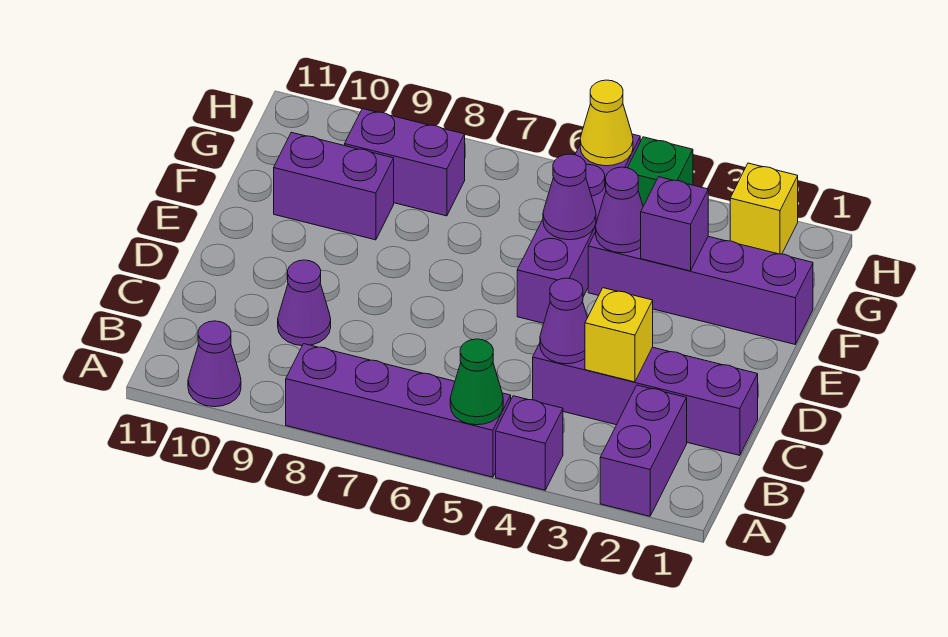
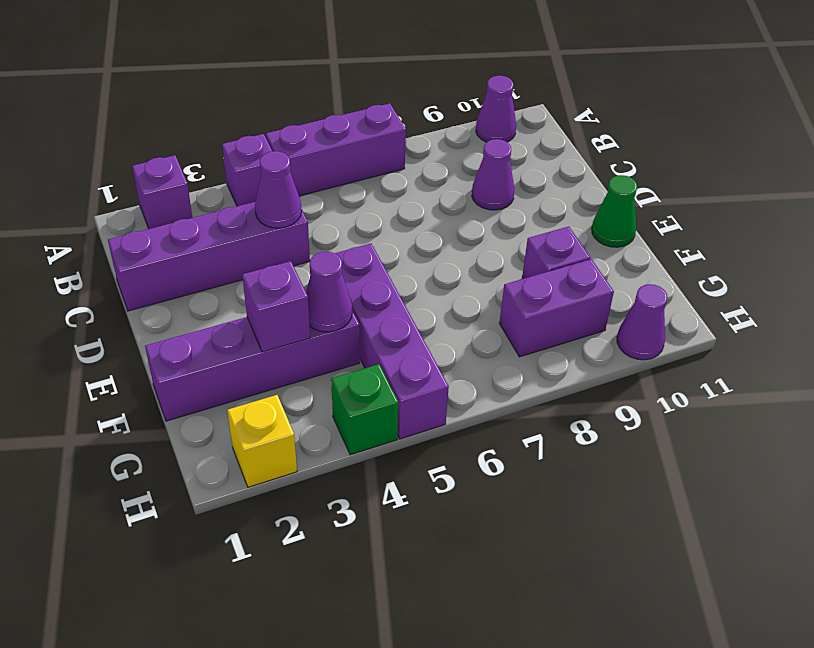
purple 1x2 brick [600,385,687,516] -> purple 1x1 brick [132,155,192,229]
purple 1x4 brick [286,344,511,477] -> purple 1x3 brick [266,103,406,196]
green 1x1 cone [450,339,503,425] -> green 1x1 cone moved to [592,175,637,247]
yellow 1x1 brick [585,288,653,382] -> none
purple 1x1 cone [543,154,596,240] -> purple 1x1 cone moved to [617,284,668,360]
purple 1x2 brick [274,132,394,240] -> purple 1x1 brick [522,227,590,279]
yellow 1x1 cone [580,80,633,166] -> none

